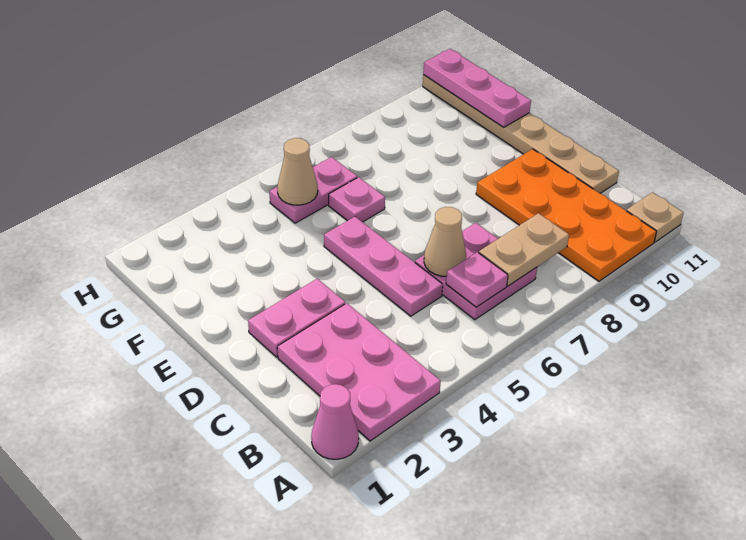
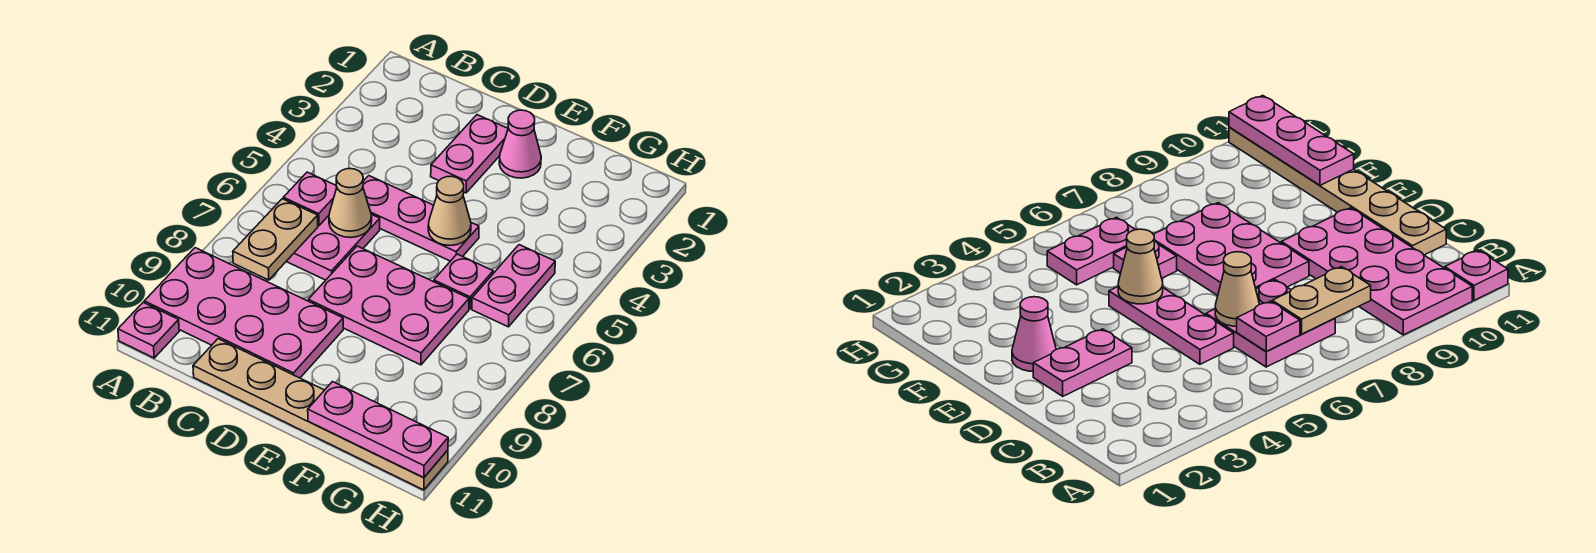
pink 1x1 cone [311,384,359,459] -> pink 1x1 cone moved to [499,110,541,178]
pink 2x3 plate [277,303,441,441] -> pink 2x3 plate moved to [308,246,469,365]
orange 2x4 plate [476,149,657,281] -> pink 2x4 plate [144,248,343,378]
tan 1x1 plate [627,192,684,242] -> pink 1x1 plate [118,302,179,358]
tan 1x1 cone [277,138,318,205] -> tan 1x1 cone moved to [428,176,471,245]

